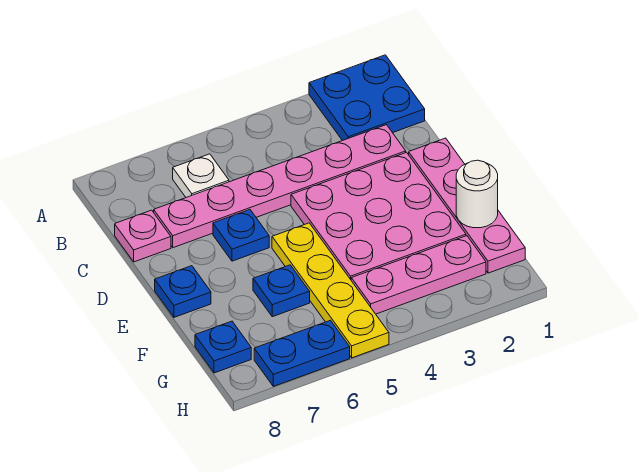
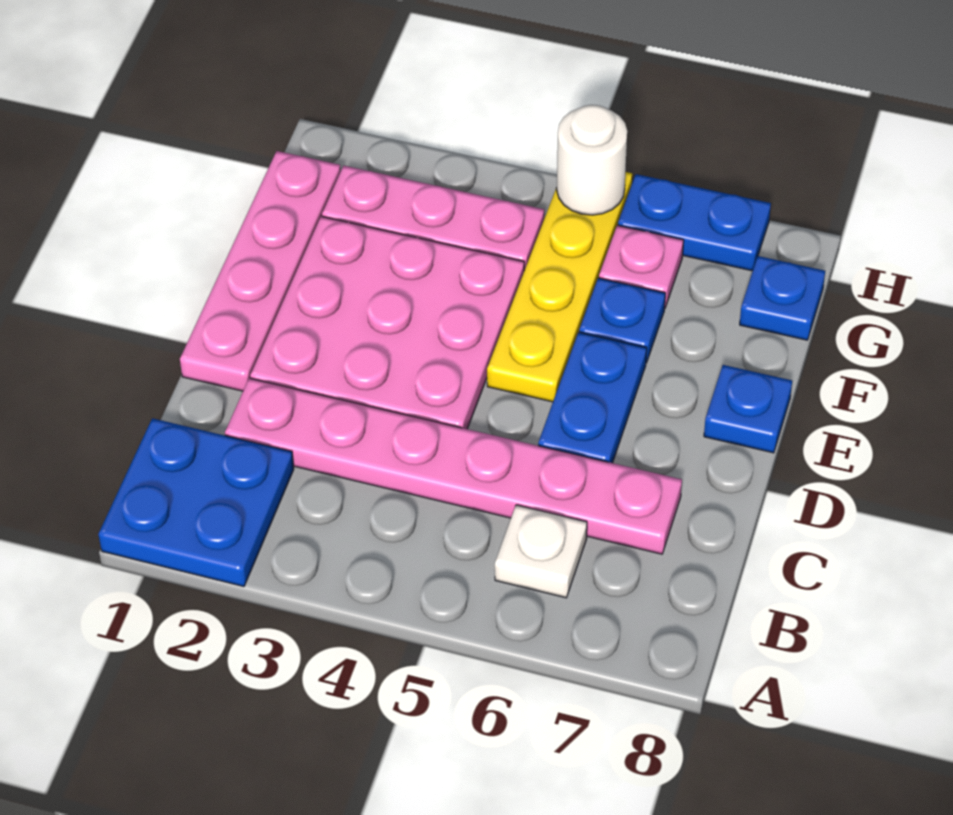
pink 1x1 plate [115,210,171,262] -> pink 1x1 plate moved to [599,225,684,307]
blue 1x1 plate [213,210,269,261] -> blue 1x2 plate [538,332,647,463]
white 1x1 round brick [456,160,498,228] -> white 1x1 round brick moved to [557,105,627,215]

